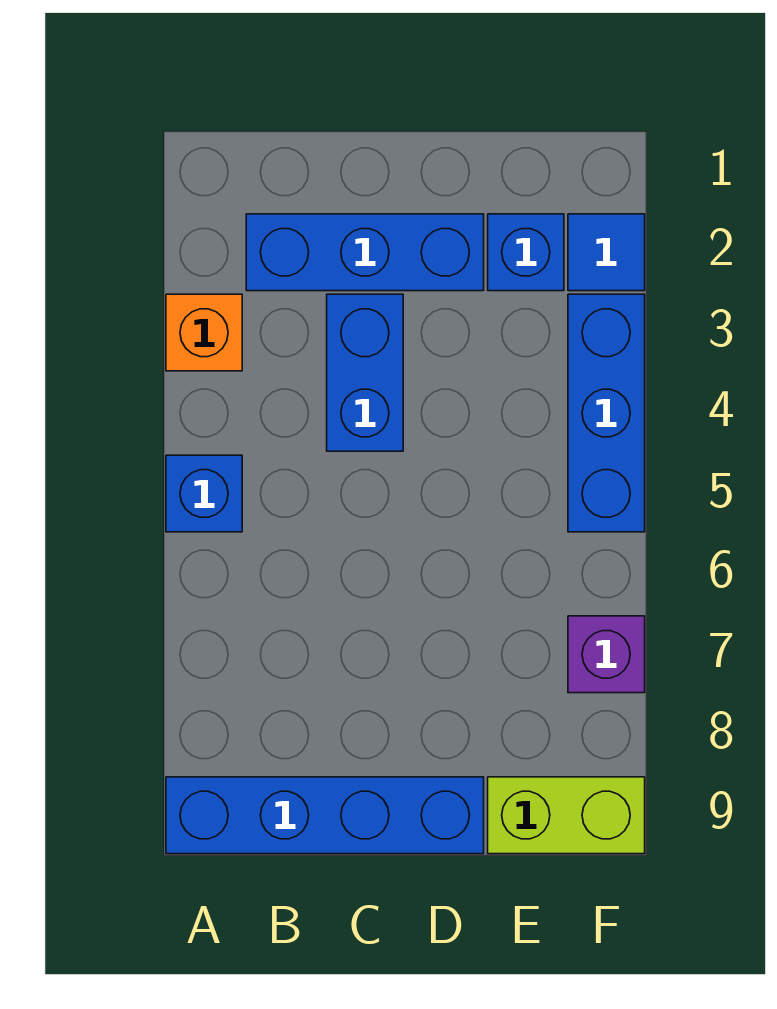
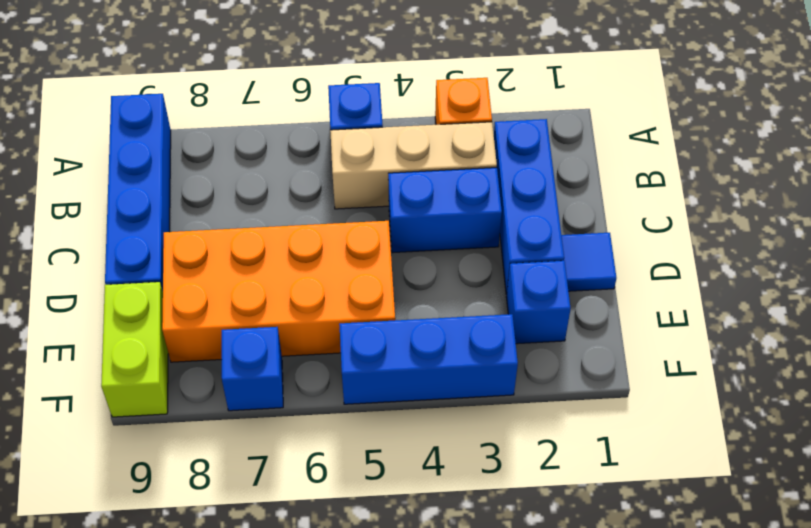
none -> tan 1x3 brick [330,122,497,209]
none -> orange 2x4 brick [162,221,395,362]
blue 1x1 tile [568,214,645,291] -> blue 1x1 tile moved to [561,233,616,291]
purple 1x1 brick [568,616,645,693] -> blue 1x1 brick [222,327,283,411]

